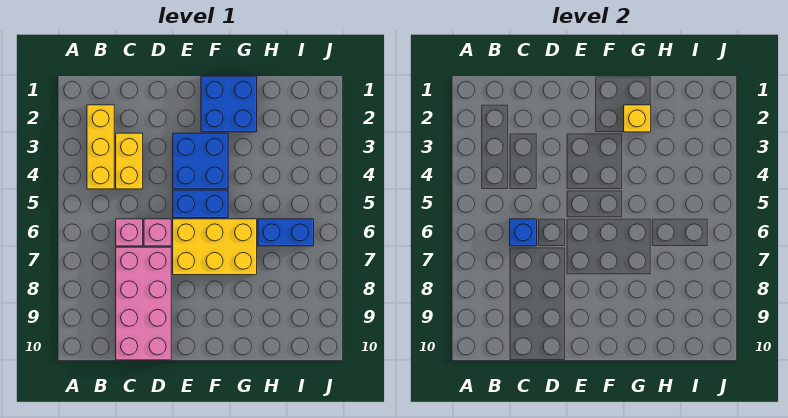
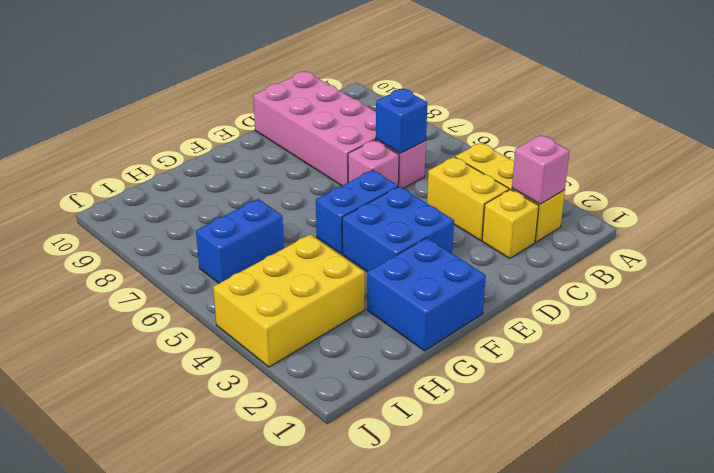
none -> pink 1x1 brick [512,135,570,204]
yellow 2x3 brick [173,219,257,275] -> yellow 2x3 brick moved to [213,235,365,367]
yellow 1x1 brick [624,105,651,132] -> yellow 1x1 brick moved to [482,189,539,258]

